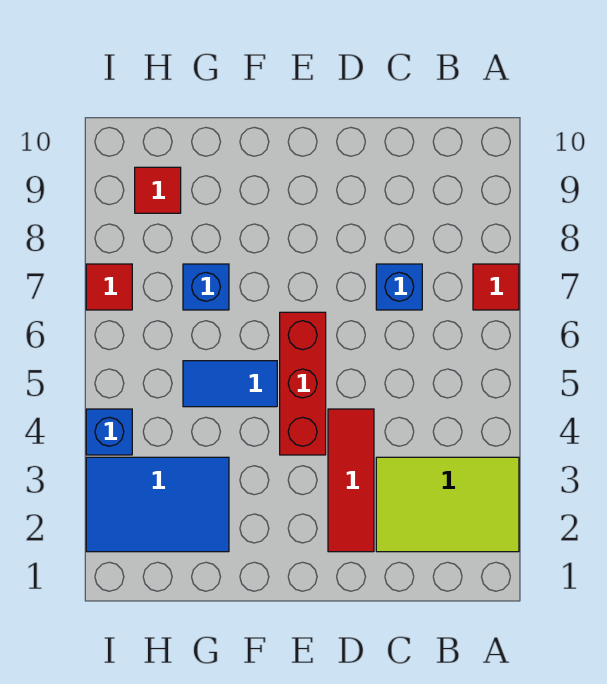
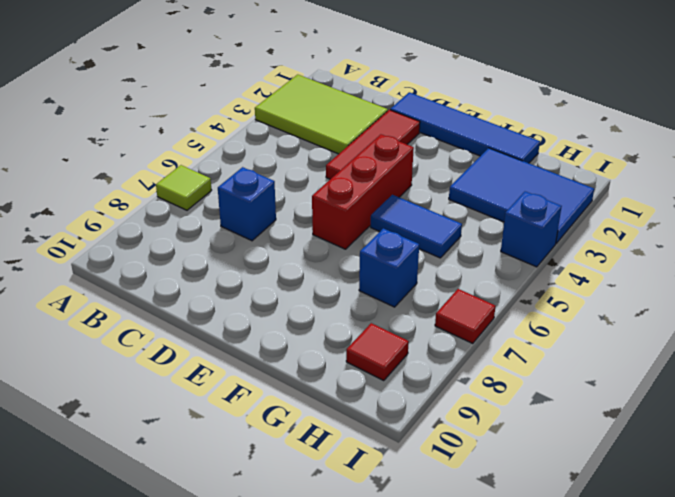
red 1x1 tile [473,264,519,310] -> lime 1x1 tile [156,165,212,210]
none -> blue 1x4 tile [390,92,540,163]

